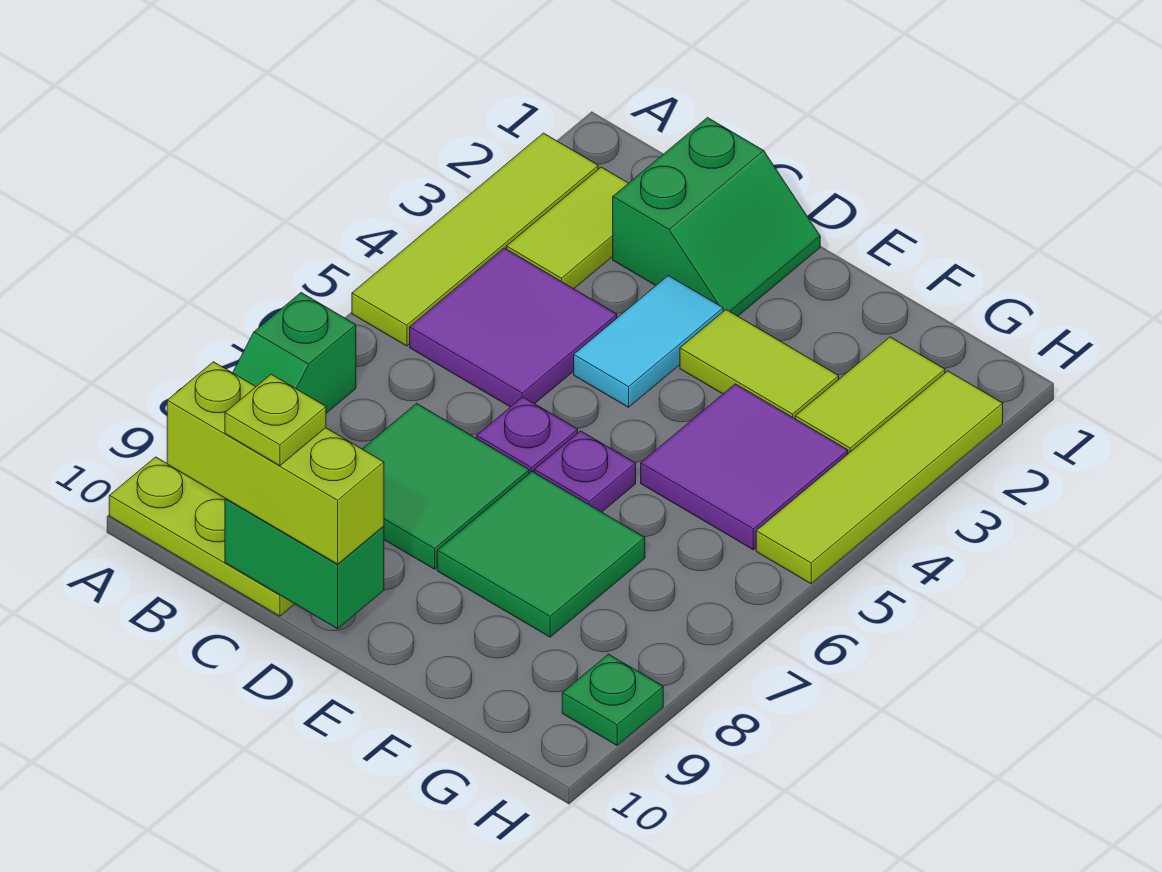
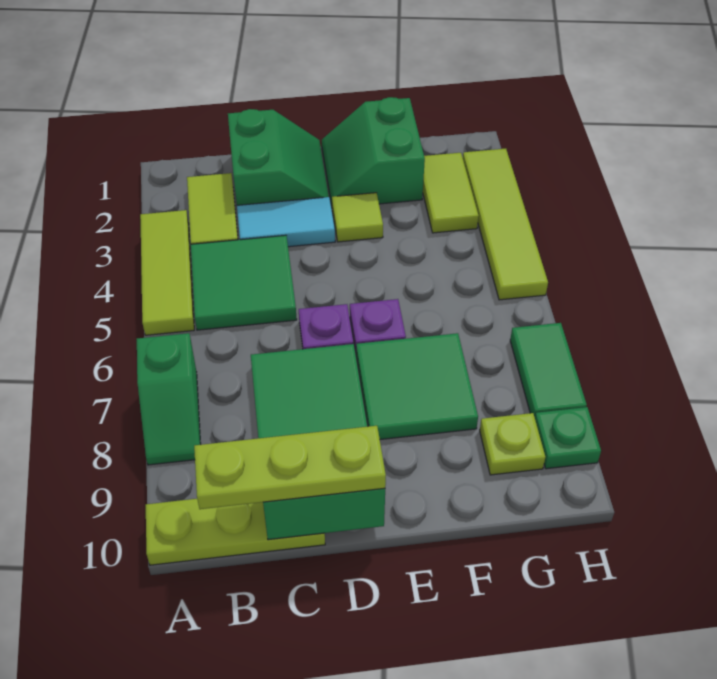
lime 1x4 tile [352,133,598,346] -> lime 1x3 tile [140,210,194,335]
purple 2x2 tile [410,248,617,407] -> green 2x2 tile [191,235,297,330]
lime 1x3 brick [167,362,384,564] -> lime 1x3 plate [194,426,386,509]
lime 1x1 plate [225,374,326,466] -> lime 1x1 plate moved to [480,413,545,475]
cyan 1x2 tile [574,276,723,407] -> cyan 1x2 tile turned to [237,197,335,247]
none -> green 2x2 slope [322,97,425,206]
lime 1x2 tile [680,310,839,419] -> lime 1x1 tile [332,193,383,242]
purple 2x2 tile [641,384,848,550] -> none
none -> green 1x2 tile [510,323,587,417]

